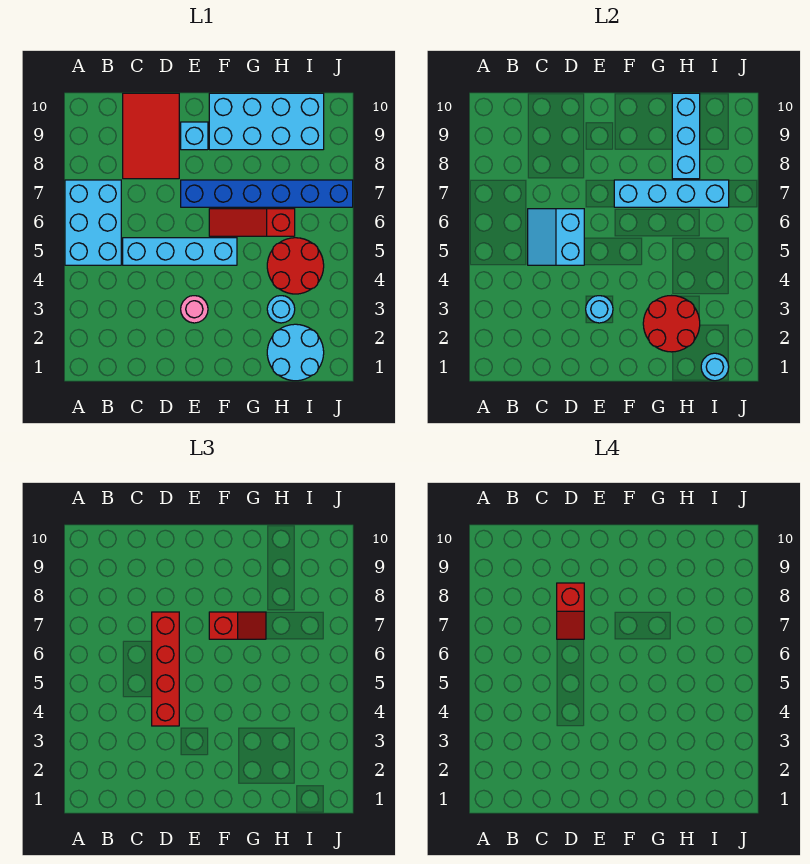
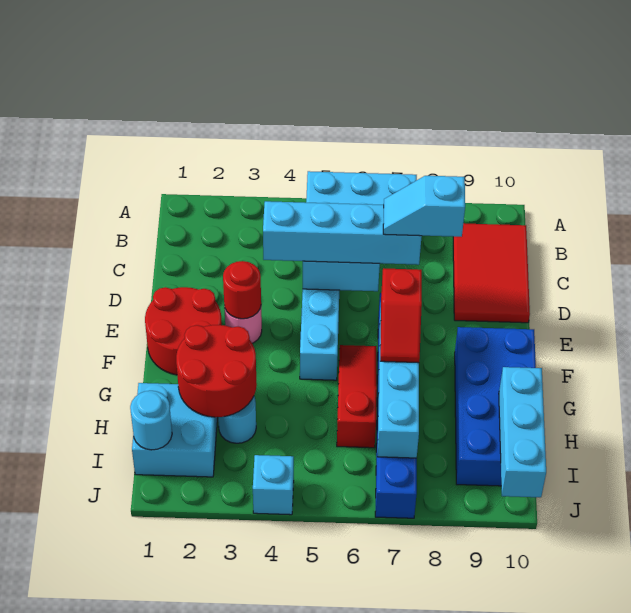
red 2x3 tile [123,93,179,179] -> red 2x3 tile turned to [453,223,530,323]
red 1x4 brick [152,612,179,726] -> cyan 1x4 brick [263,201,422,265]
red 1x2 slope [557,583,584,639] -> cyan 1x2 slope [383,176,465,237]
cyan 1x1 round brick [586,296,613,323] -> red 1x1 round brick [223,261,261,319]
cyan 1x1 brick [181,122,208,150] -> cyan 1x1 brick moved to [253,455,294,515]
cyan 2x4 brick [209,93,324,150] -> blue 2x4 brick [455,327,536,486]
cyan 2x2 round brick [267,324,324,381] -> cyan 2x2 brick [132,383,218,477]
red 2x2 round brick [267,238,324,294] -> red 2x2 round brick moved to [145,287,222,375]
cyan 1x3 brick [672,93,700,179] -> cyan 1x3 brick turned to [499,367,546,497]

